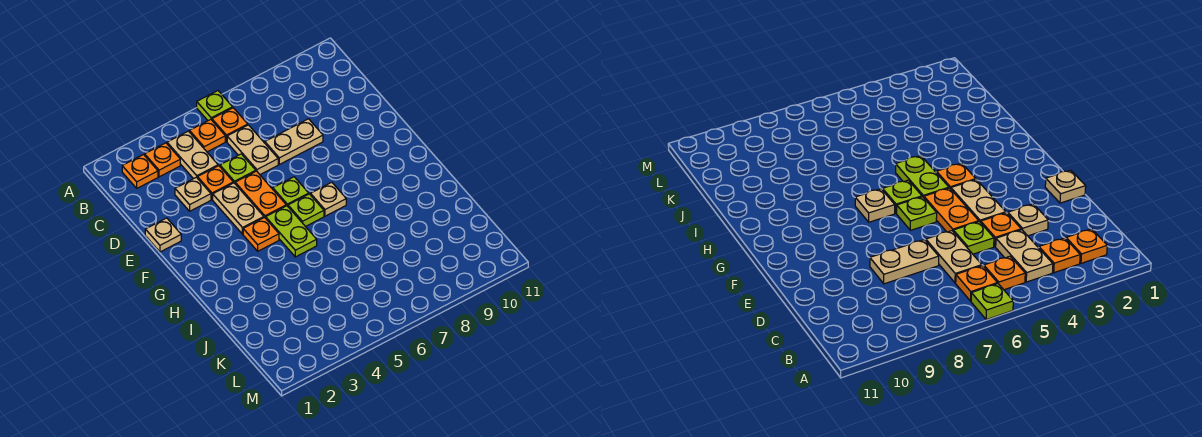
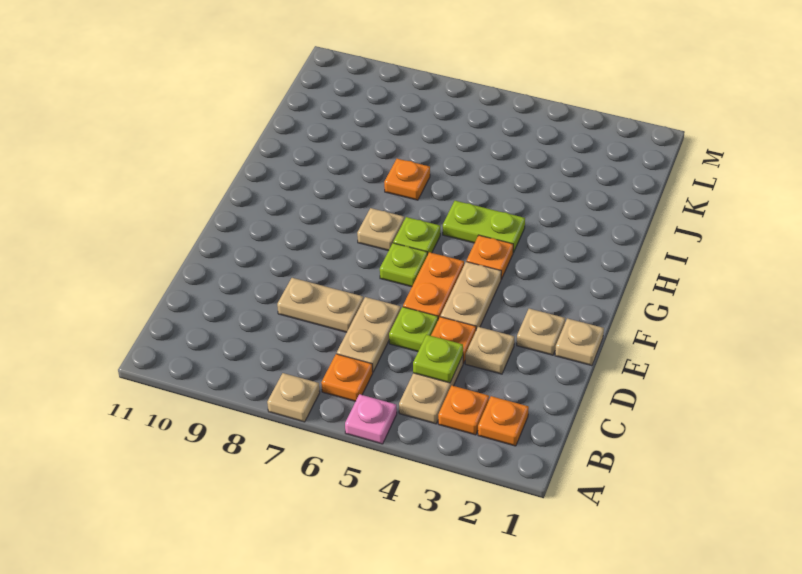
none -> pink 1x1 plate [345,394,397,444]
lime 1x1 plate [197,91,233,121] -> lime 1x1 plate moved to [413,335,463,383]
none -> tan 1x1 plate [267,373,320,422]
orange 1x1 plate [190,119,225,152] -> orange 1x1 plate moved to [384,159,430,200]
none -> tan 1x1 plate [517,309,565,355]
lime 1x2 plate [266,206,317,257] -> lime 1x2 plate turned to [443,201,525,253]

